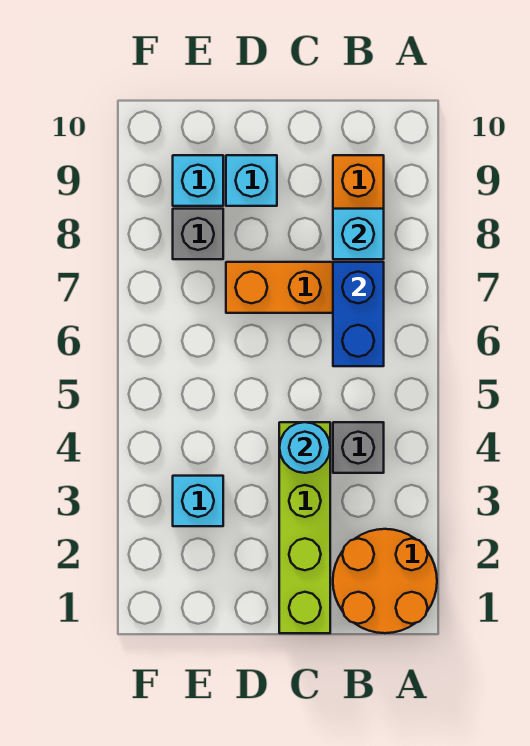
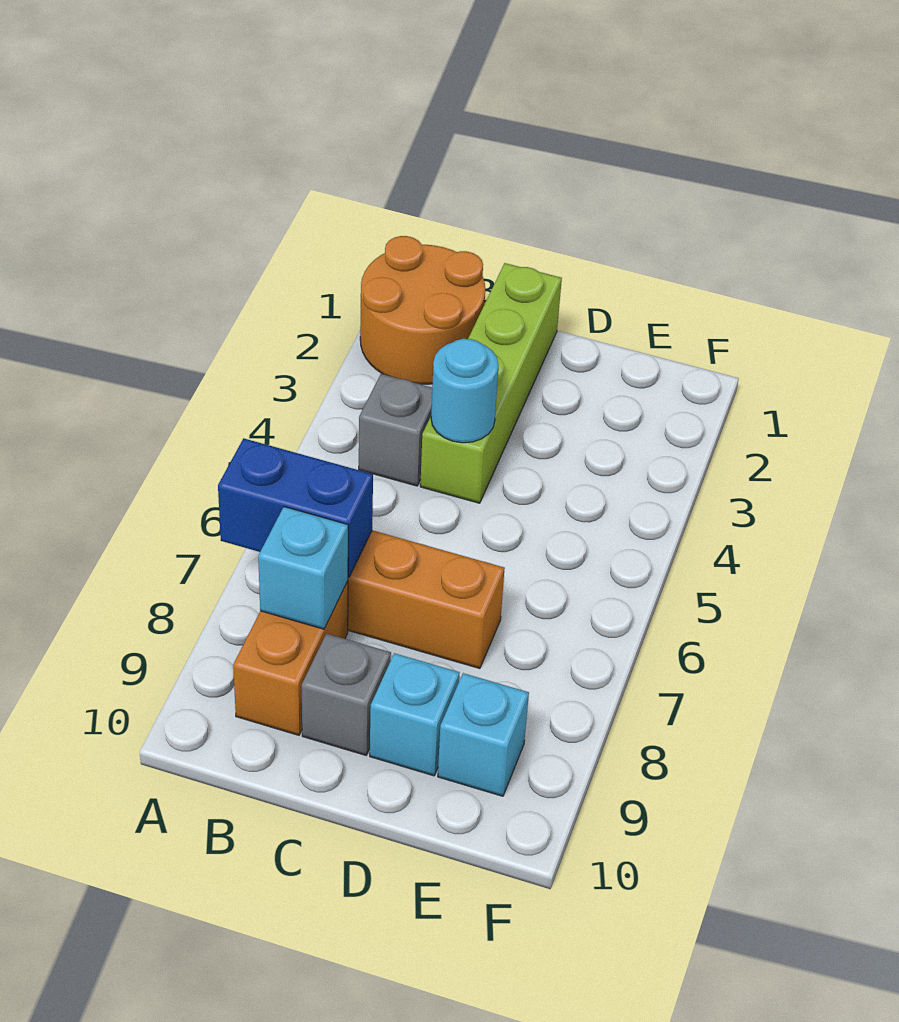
blue 1x2 brick [333,262,384,366] -> blue 1x2 brick turned to [218,438,373,577]
cyan 1x1 brick [173,476,223,526] -> none
grey 1x1 brick [173,209,223,259] -> grey 1x1 brick moved to [302,633,391,755]

